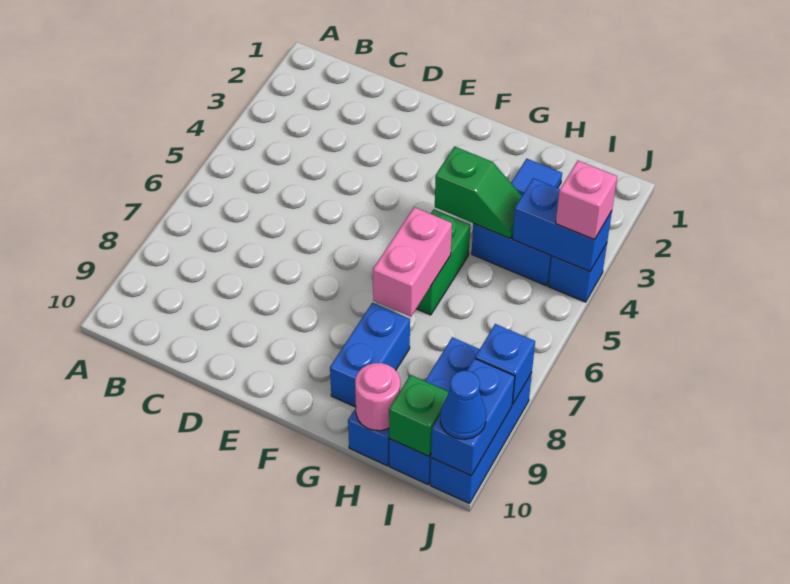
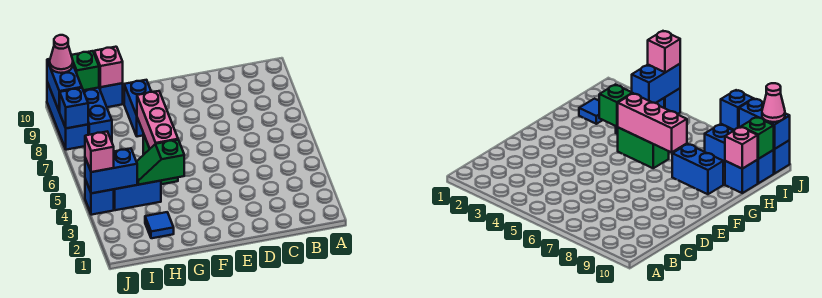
pink 1x2 brick [373,207,452,317] -> pink 1x3 brick [137,91,178,149]
pink 1x1 round brick [355,363,400,431] -> pink 1x1 brick [94,47,123,87]
blue 1x1 cone [440,370,486,439] -> pink 1x1 cone [50,35,73,73]

